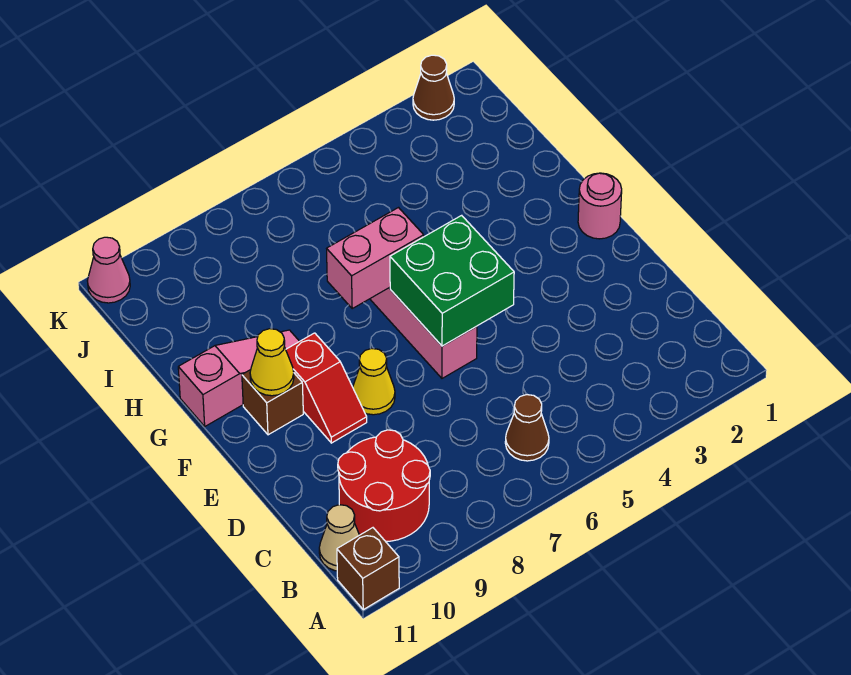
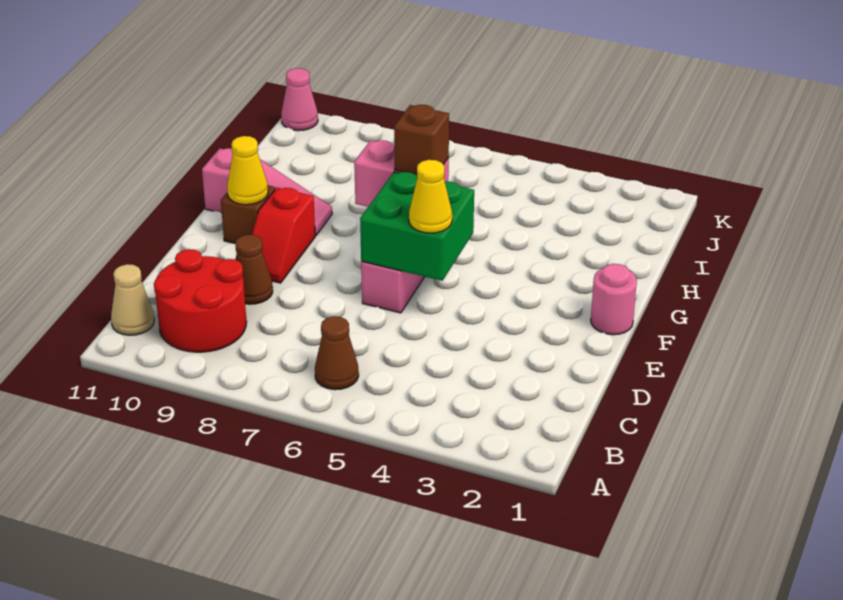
brown 1x1 brick [337,528,399,610] -> brown 1x1 brick moved to [394,105,449,175]
yellow 1x1 cone [353,348,395,415] -> yellow 1x1 cone moved to [409,160,452,233]
brown 1x1 cone [413,55,454,120] -> brown 1x1 cone moved to [235,235,273,304]

